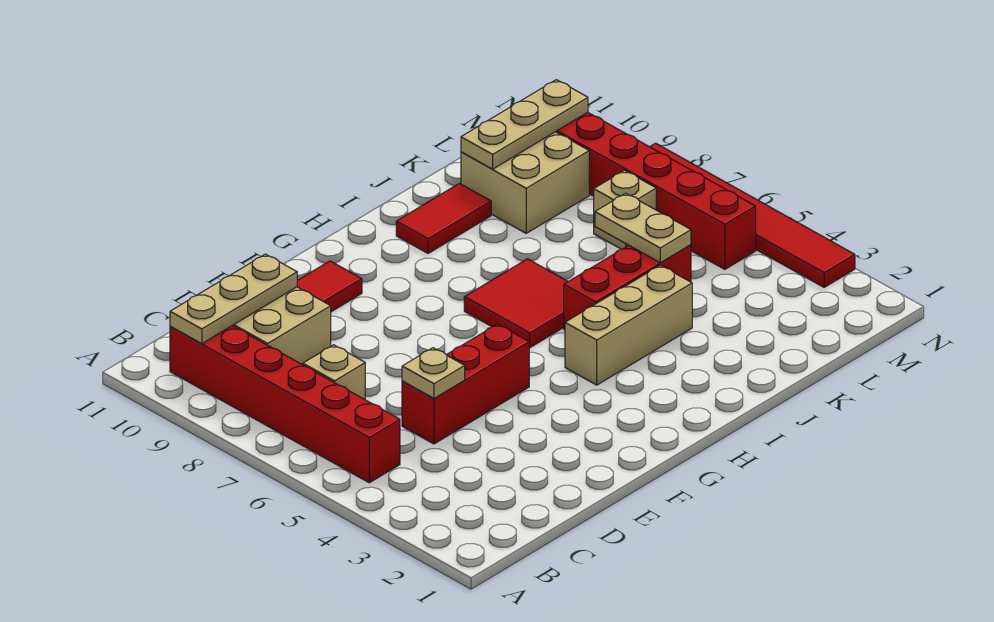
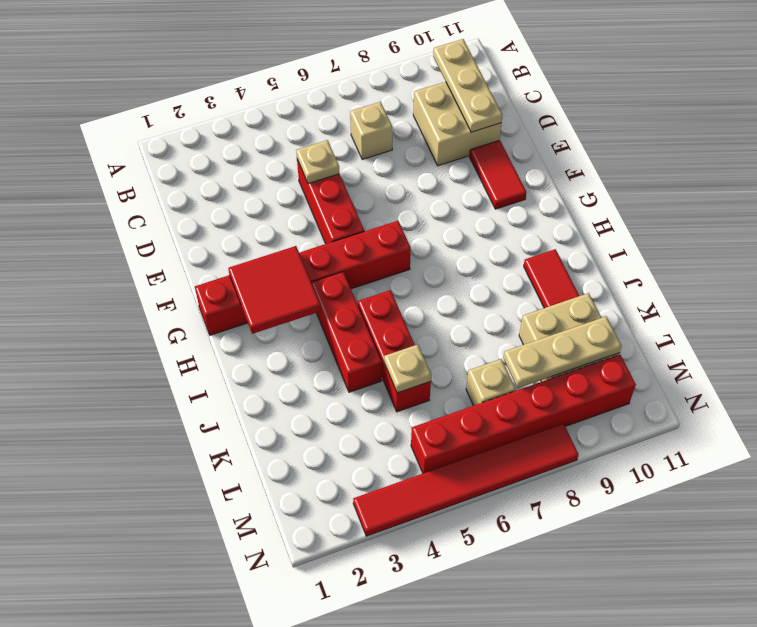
red 1x6 brick [170,326,400,483] -> red 1x6 brick moved to [195,221,411,335]
tan 1x3 brick [565,265,692,385] -> red 1x3 brick [311,272,382,392]
red 2x2 tile [464,259,568,348] -> red 2x2 tile moved to [228,246,321,334]
tan 1x2 plate [595,193,691,263] -> tan 1x1 plate [384,345,431,393]
tan 1x3 plate [461,80,588,169] -> tan 1x3 plate turned to [503,317,622,388]

